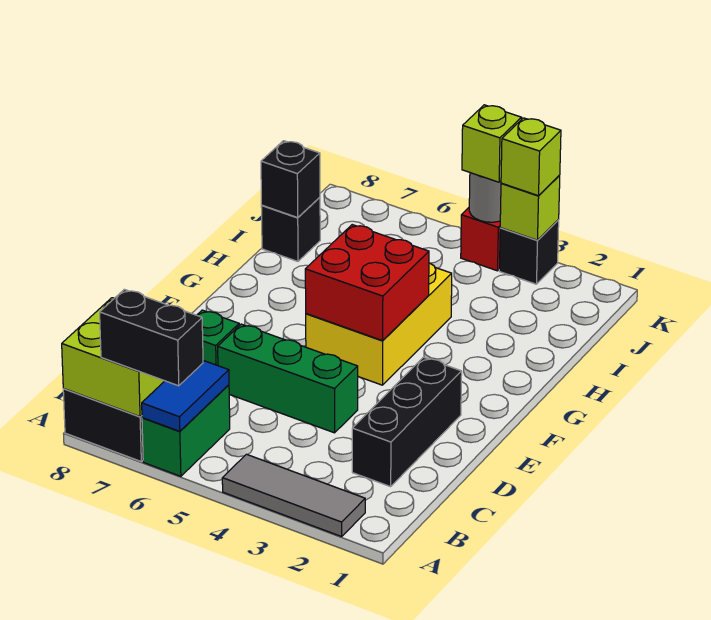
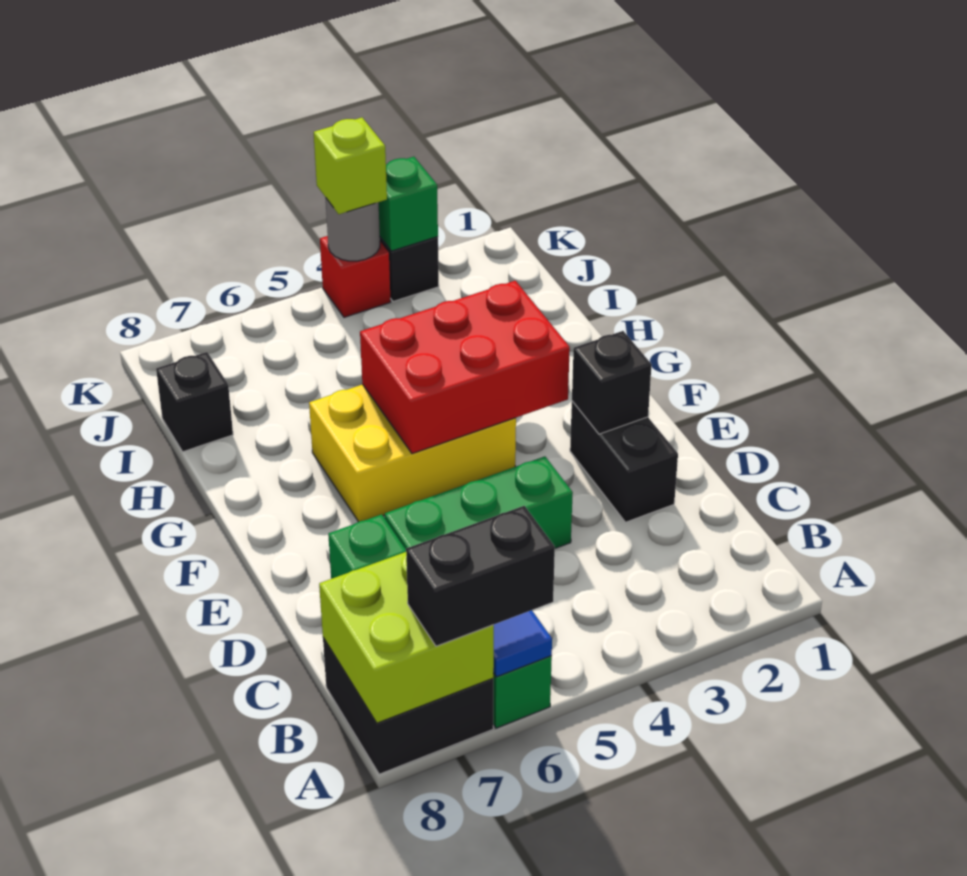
grey 1x3 tile [222,454,365,537] -> none
black 1x3 brick [352,357,462,487] -> black 1x2 brick [570,401,678,522]
yellow 2x3 brick [306,263,452,385] -> yellow 2x3 brick turned to [309,384,516,522]
red 2x2 brick [305,225,429,341] -> red 2x3 brick [360,281,570,454]
black 1x1 brick [261,141,320,218] -> black 1x1 brick moved to [572,331,652,434]
lime 1x1 brick [500,175,560,240] -> green 1x1 brick [379,157,438,251]
lime 1x1 brick [501,118,561,196] -> none

